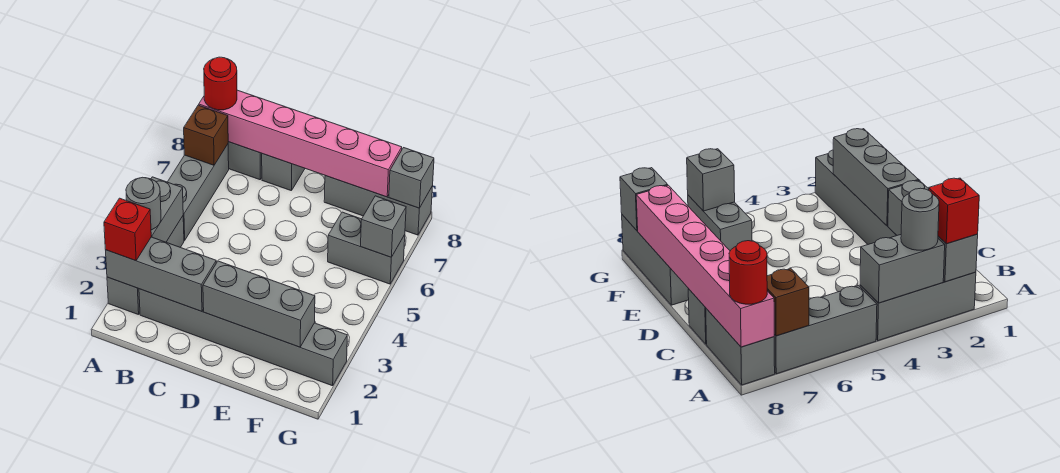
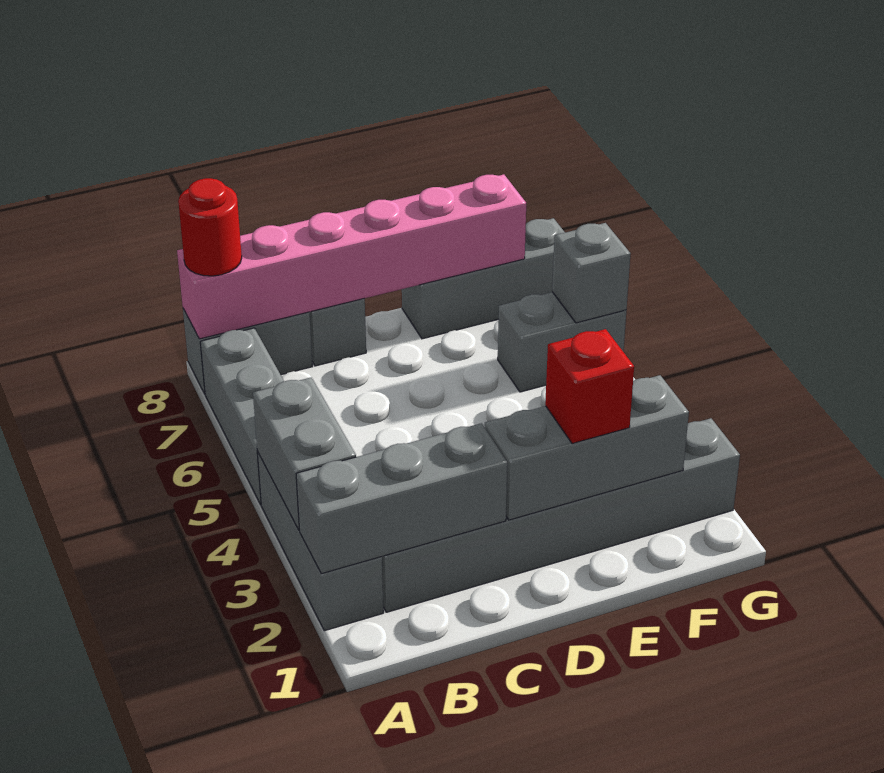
red 1x1 brick [104,198,151,261] -> red 1x1 brick moved to [545,329,634,444]
grey 1x1 round brick [126,177,161,230] -> none
brown 1x1 brick [184,105,228,165] -> none
grey 1x1 brick [389,148,434,208] -> none

